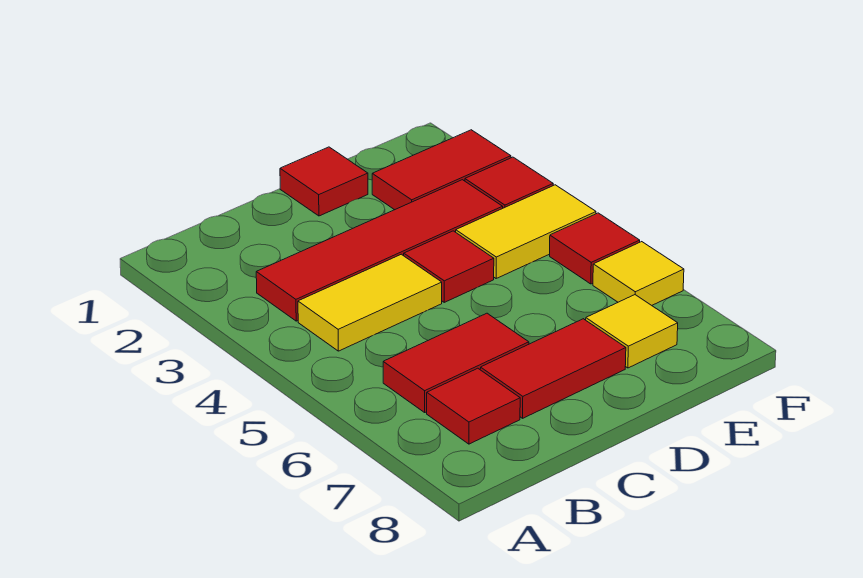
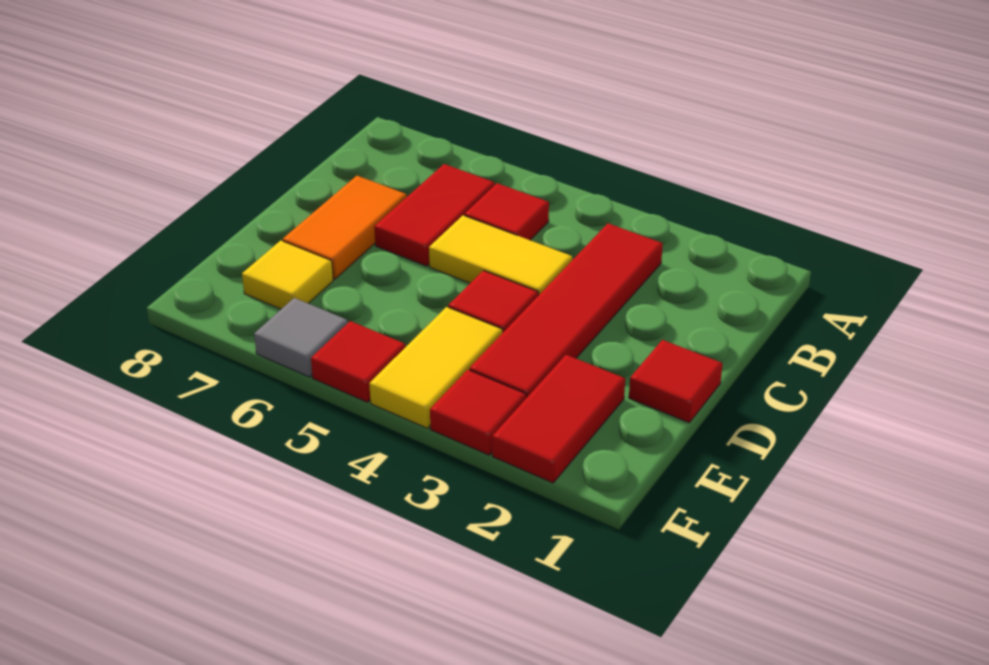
yellow 1x2 tile [298,254,442,351] -> yellow 1x2 tile turned to [429,215,572,296]
red 1x1 tile [427,368,520,444] -> red 1x1 tile moved to [465,183,549,240]
red 1x2 tile [480,319,626,418] -> orange 1x2 tile [283,176,407,279]
yellow 1x1 tile [593,242,684,305] -> grey 1x1 tile [254,298,348,377]

